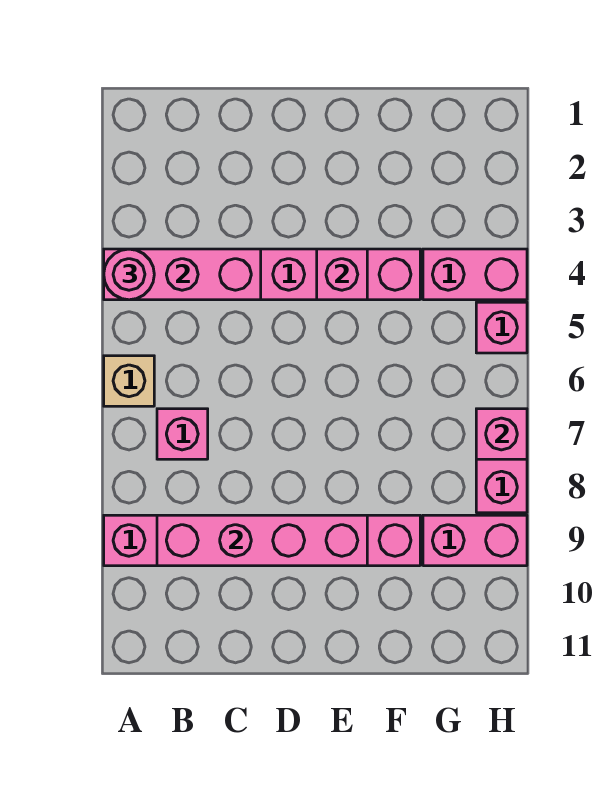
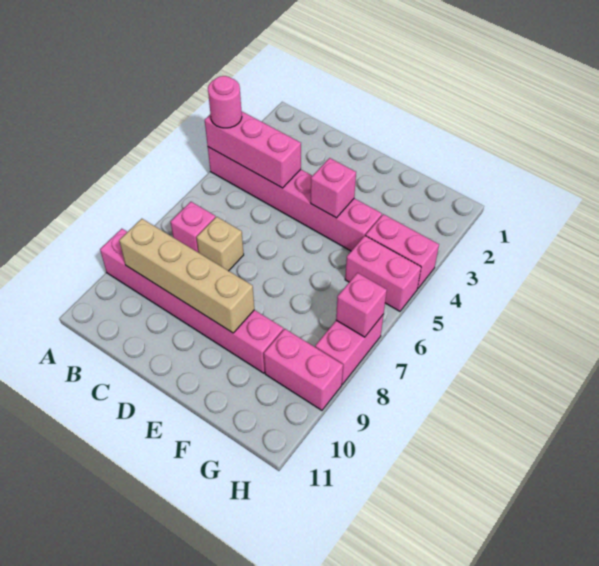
tan 1x1 brick [104,356,154,406] -> tan 1x1 brick moved to [196,217,244,271]
pink 1x4 brick [157,515,367,566] -> tan 1x4 brick [119,219,254,333]
pink 1x1 brick [476,302,527,353] -> pink 1x2 brick [345,236,421,311]

